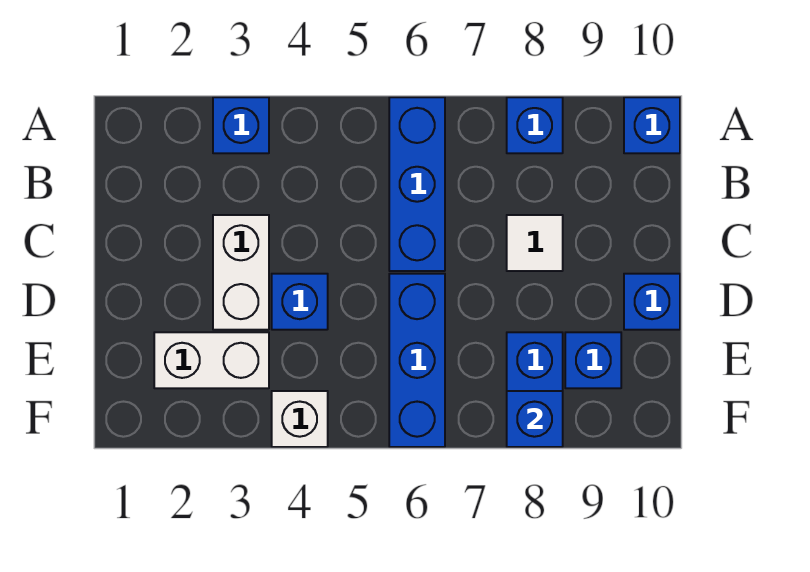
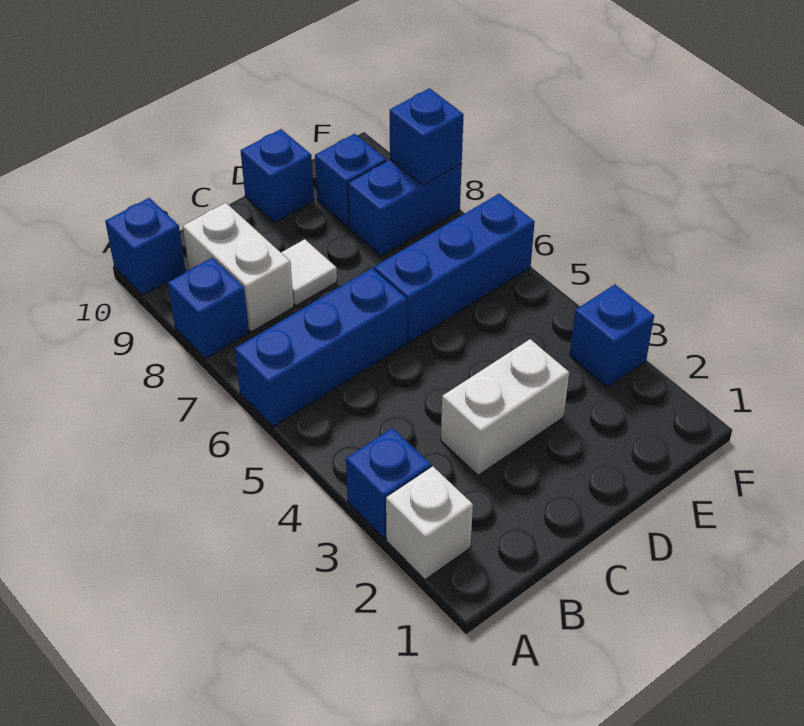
blue 1x1 brick [272,274,328,330] -> blue 1x1 brick moved to [570,285,654,387]
white 1x2 brick [154,332,269,388] -> white 1x2 brick moved to [183,203,294,332]
white 1x1 brick [272,391,328,447] -> white 1x1 brick moved to [386,466,473,580]

